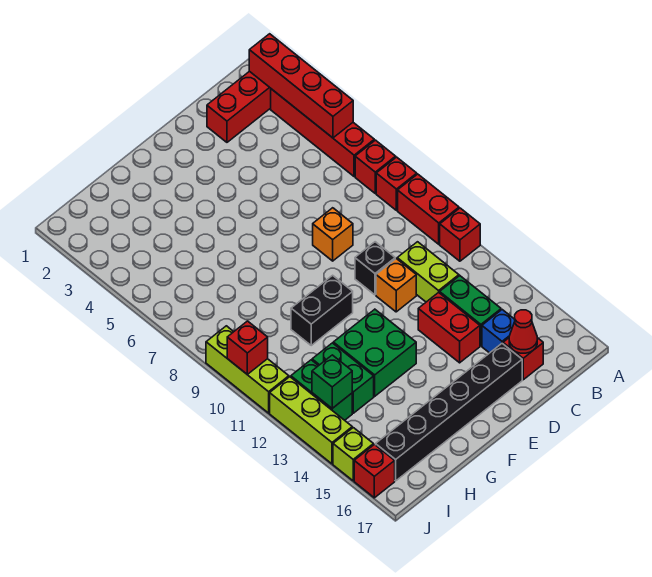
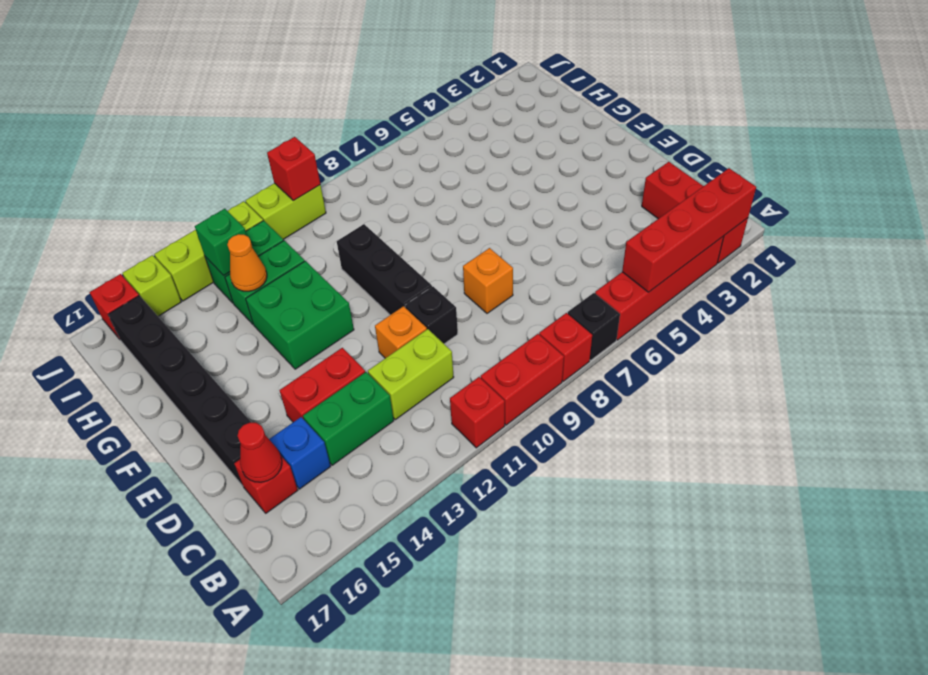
red 1x1 brick [355,140,396,193] -> black 1x1 brick [568,293,620,360]
black 1x2 brick [291,275,353,345] -> black 1x3 brick [337,224,432,315]
none -> orange 1x1 cone [227,234,267,291]
lime 1x3 brick [206,326,289,413] -> lime 1x2 brick [246,183,326,239]

